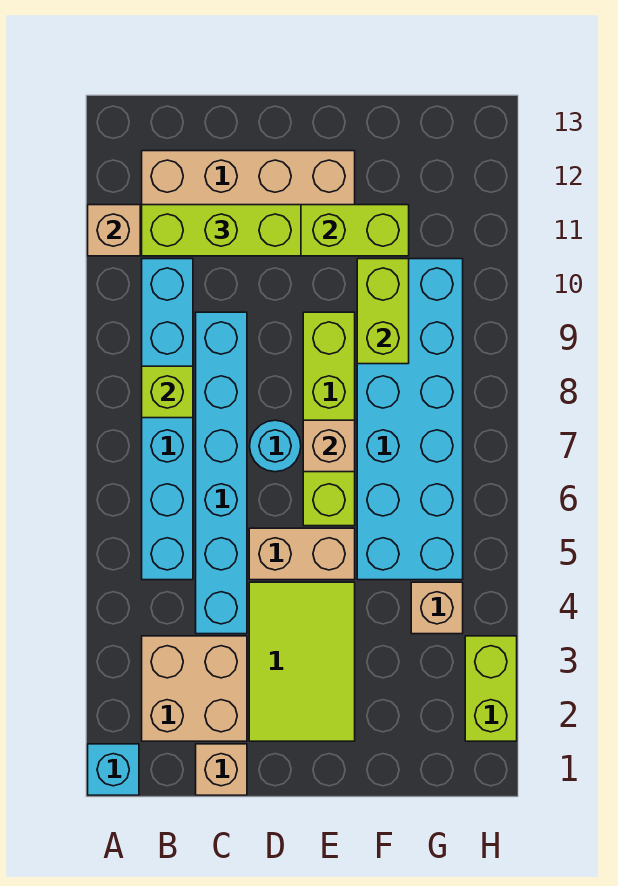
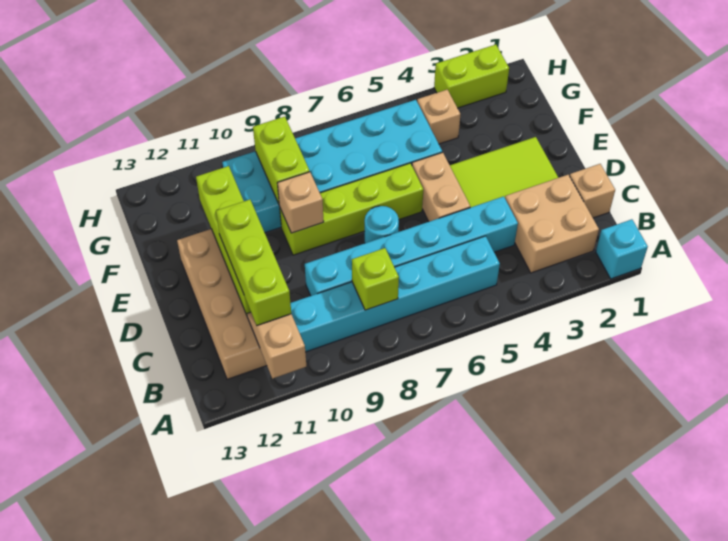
tan 1x1 brick [303,420,355,472] -> tan 1x1 brick moved to [277,172,324,233]
lime 1x2 brick [357,259,409,364] -> lime 1x2 brick turned to [253,117,310,203]

